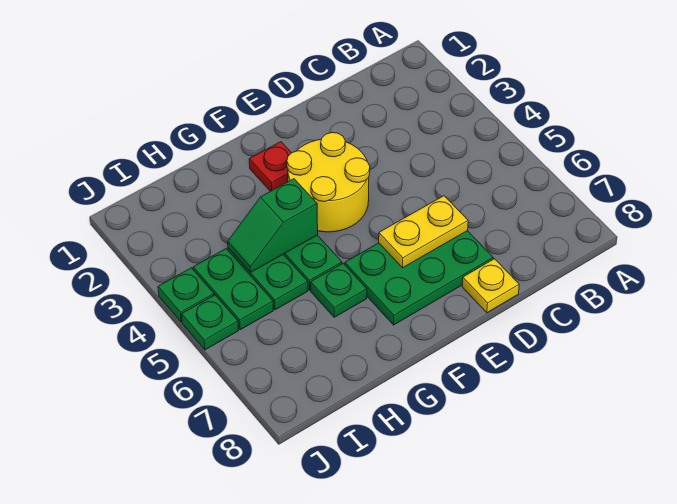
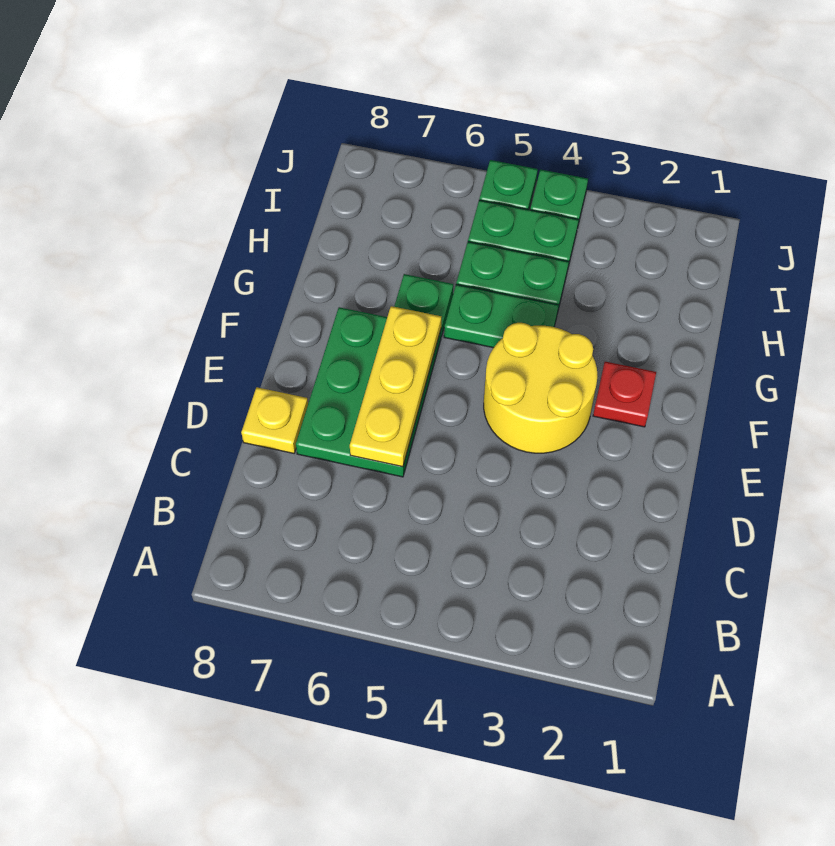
yellow 1x2 plate [379,196,468,268] -> yellow 1x3 plate [350,306,441,467]
green 1x2 slope [228,179,318,272] -> none

